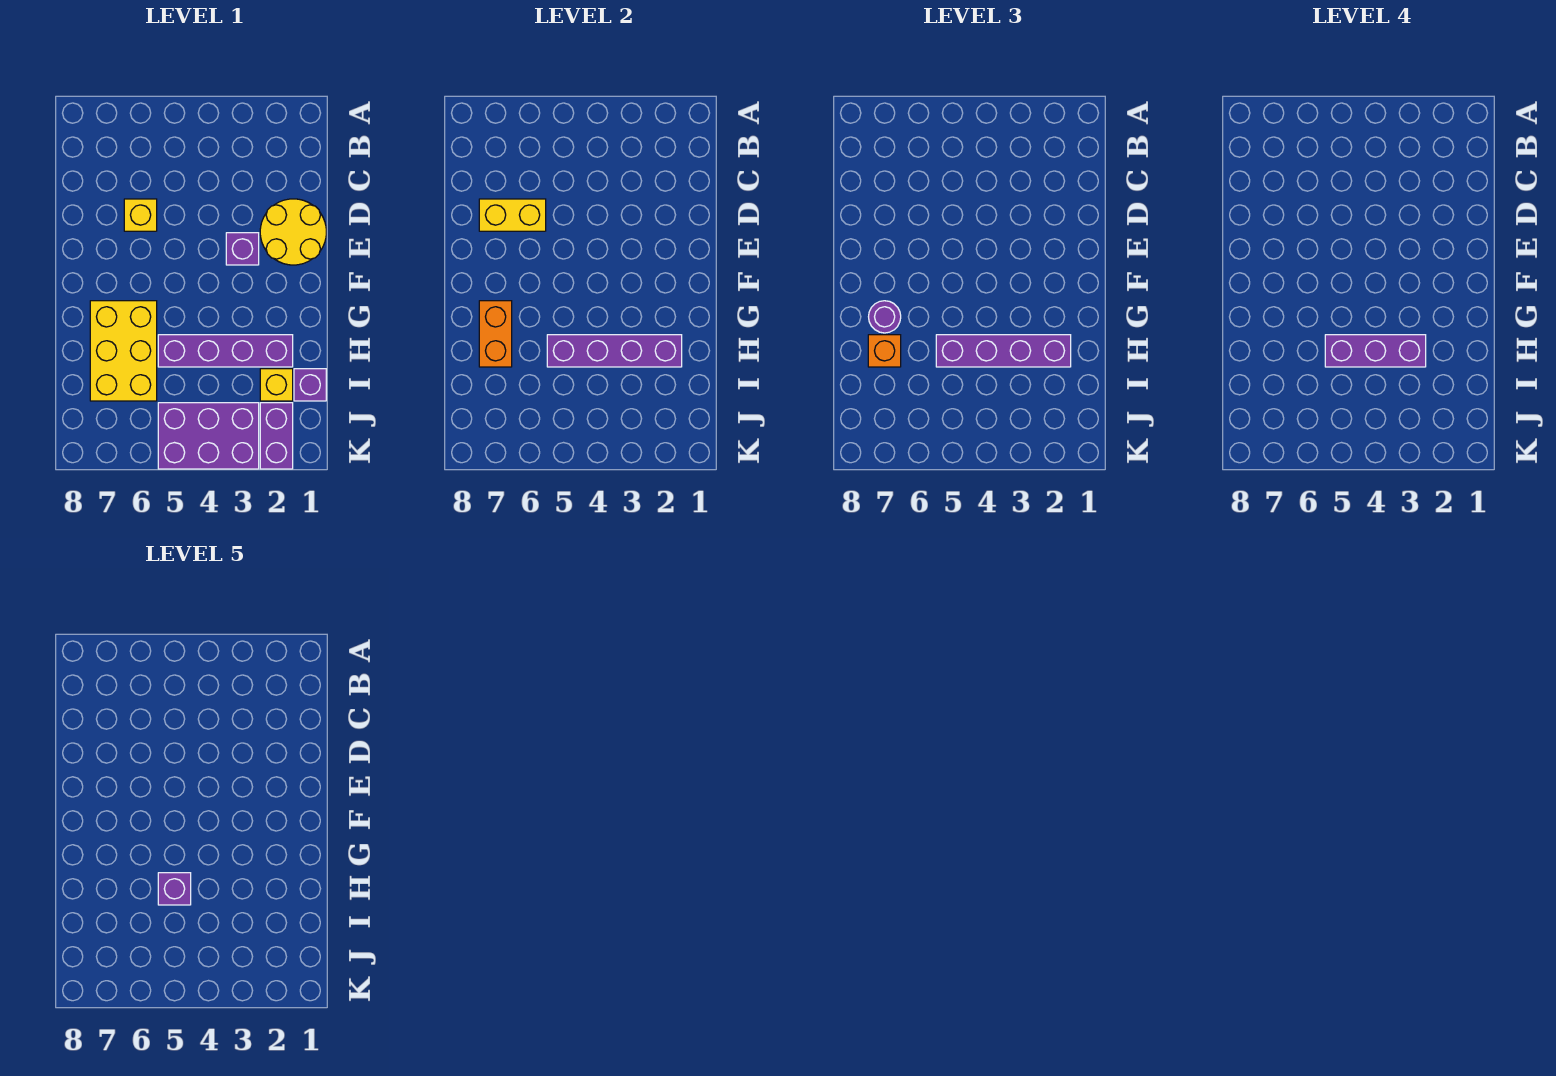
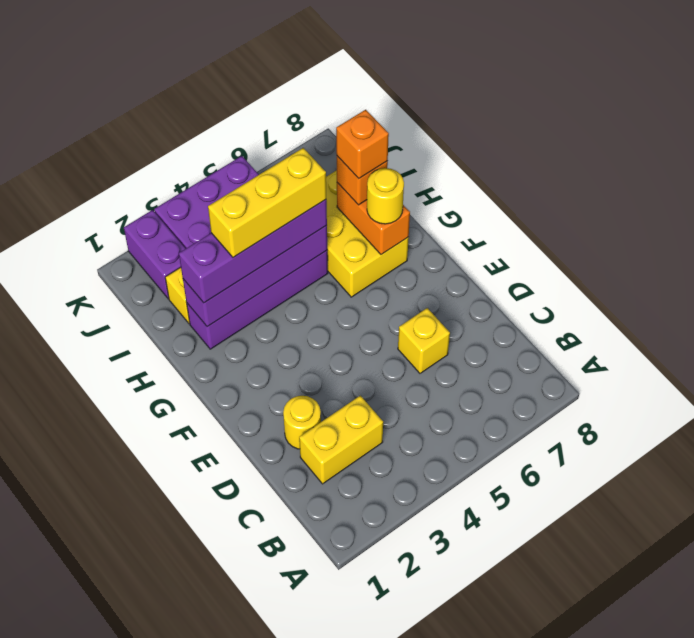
yellow 2x2 round brick [260,199,326,265] -> yellow 1x1 round brick [283,396,321,449]
yellow 1x2 brick [479,199,546,231] -> yellow 1x2 brick moved to [299,396,383,484]
purple 1x1 brick [226,233,259,265] -> none
purple 1x1 round brick [869,301,901,333] -> yellow 1x1 round brick [367,168,404,224]
purple 1x3 brick [1325,335,1426,367] -> yellow 1x3 brick [208,148,326,257]
purple 1x1 brick [158,873,191,905] -> none
none -> orange 1x1 brick [336,110,389,178]
purple 1x1 brick [294,369,326,401] -> none

